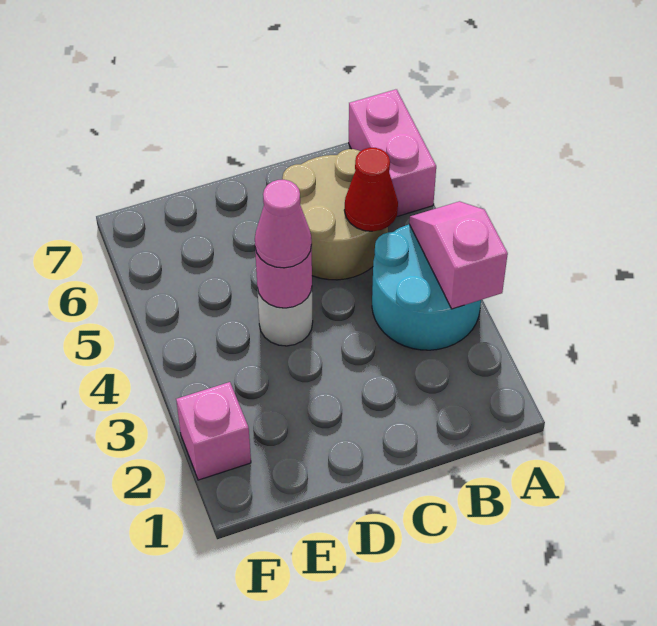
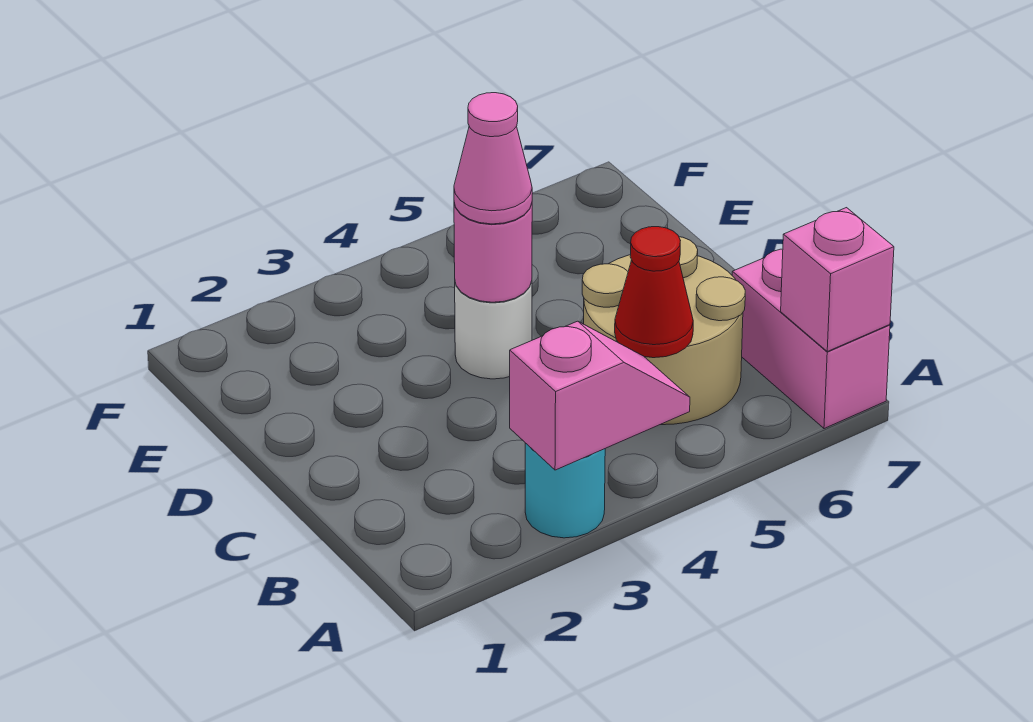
cyan 2x2 round brick [372,224,481,350] -> cyan 1x1 round brick [525,443,605,538]
pink 1x2 brick [349,89,436,216] -> pink 1x2 brick turned to [732,249,890,429]
pink 1x1 brick [176,382,251,480] -> pink 1x1 brick moved to [781,208,894,351]

